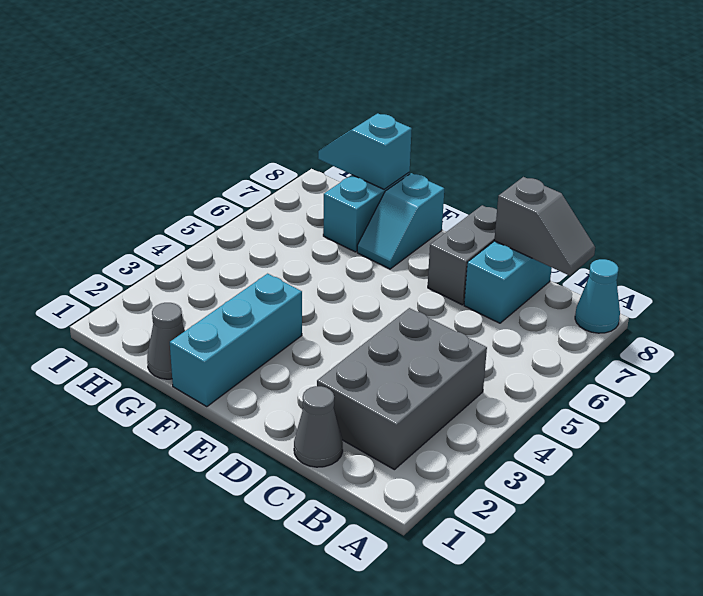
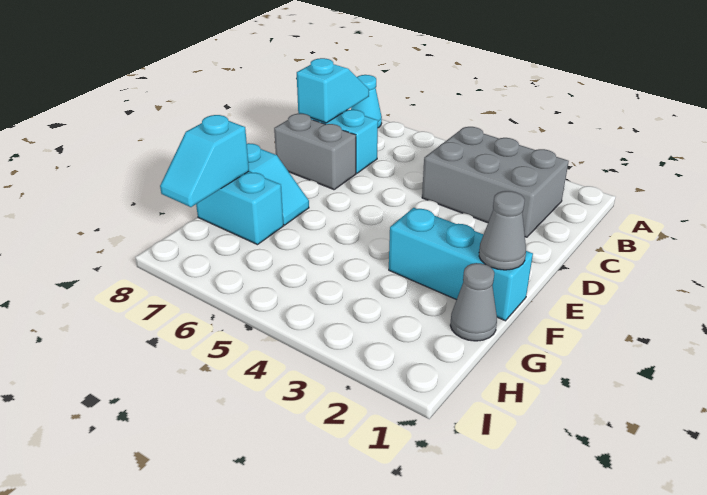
grey 1x2 slope [494,177,595,276] -> cyan 1x2 slope [297,58,369,123]
grey 1x1 cone [294,386,343,467] -> grey 1x1 cone moved to [479,191,526,270]

